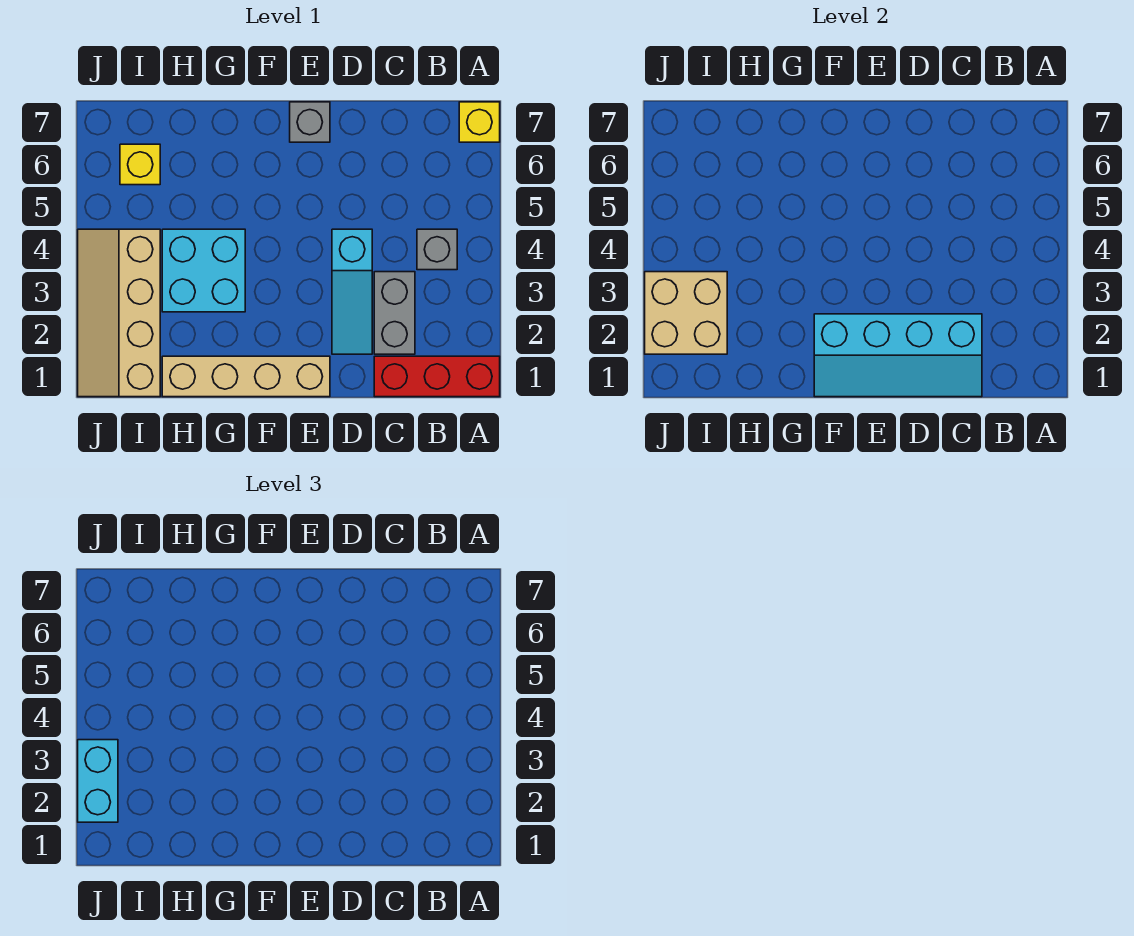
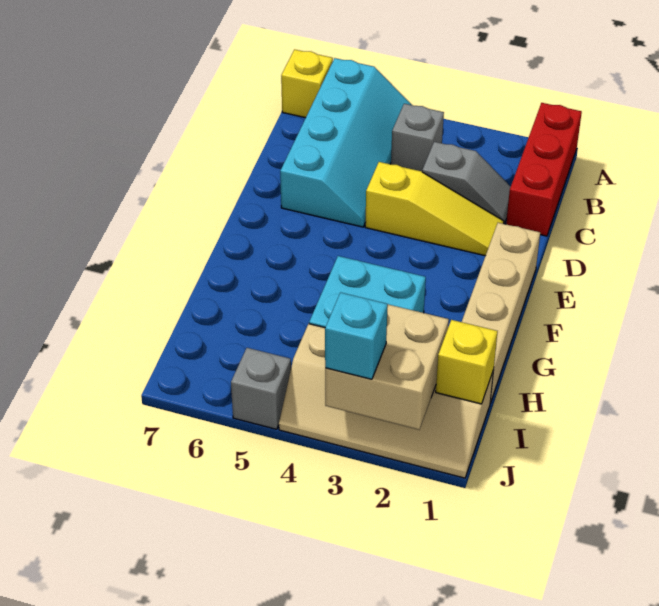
cyan 2x4 slope [814,314,982,397] -> cyan 2x4 slope moved to [280,58,412,227]
grey 1x2 brick [374,272,415,354] -> grey 1x2 slope [422,142,511,224]
cyan 1x3 slope [332,229,372,354] -> yellow 1x3 slope [365,162,504,256]
grey 1x1 brick [290,102,330,142] -> grey 1x1 brick moved to [231,348,291,429]
yellow 1x1 brick [120,144,160,185] -> yellow 1x1 brick moved to [436,320,498,404]
cyan 1x2 brick [78,740,118,822] -> cyan 1x1 brick [325,292,388,379]

